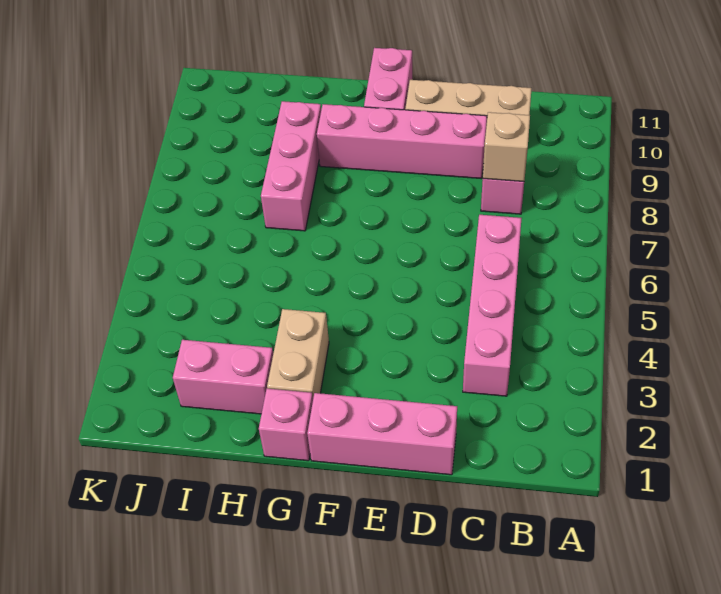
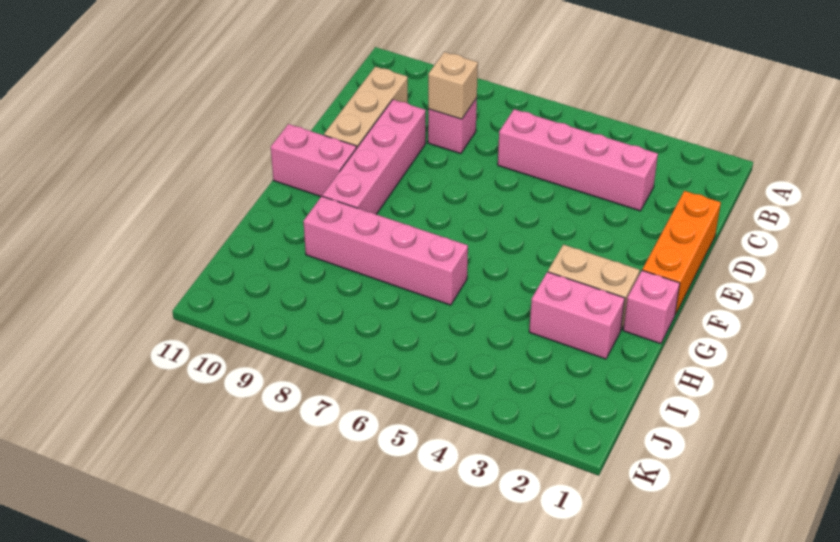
pink 1x3 brick [307,393,457,475] -> orange 1x3 brick [642,191,721,315]
pink 1x2 brick [173,340,273,414] -> pink 1x2 brick turned to [529,272,625,359]
pink 1x3 brick [261,101,321,231] -> pink 1x4 brick [303,196,468,305]

